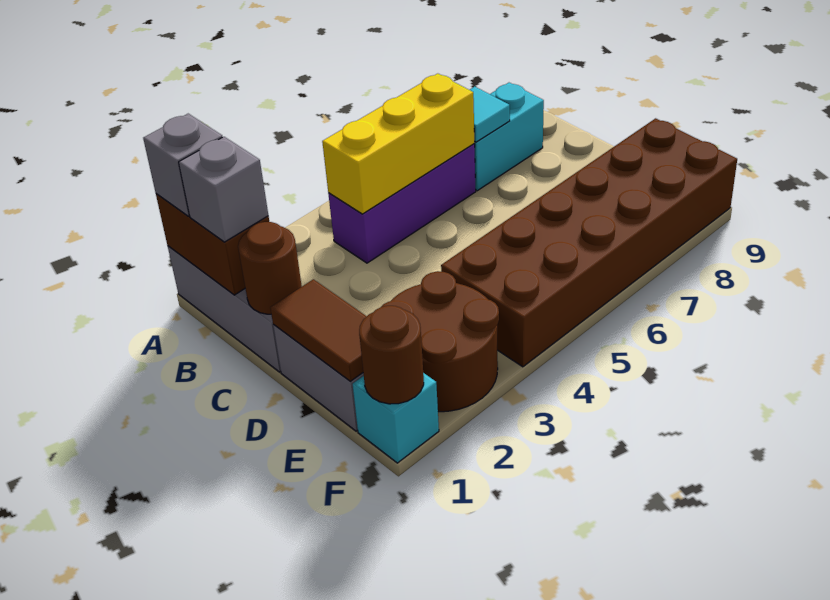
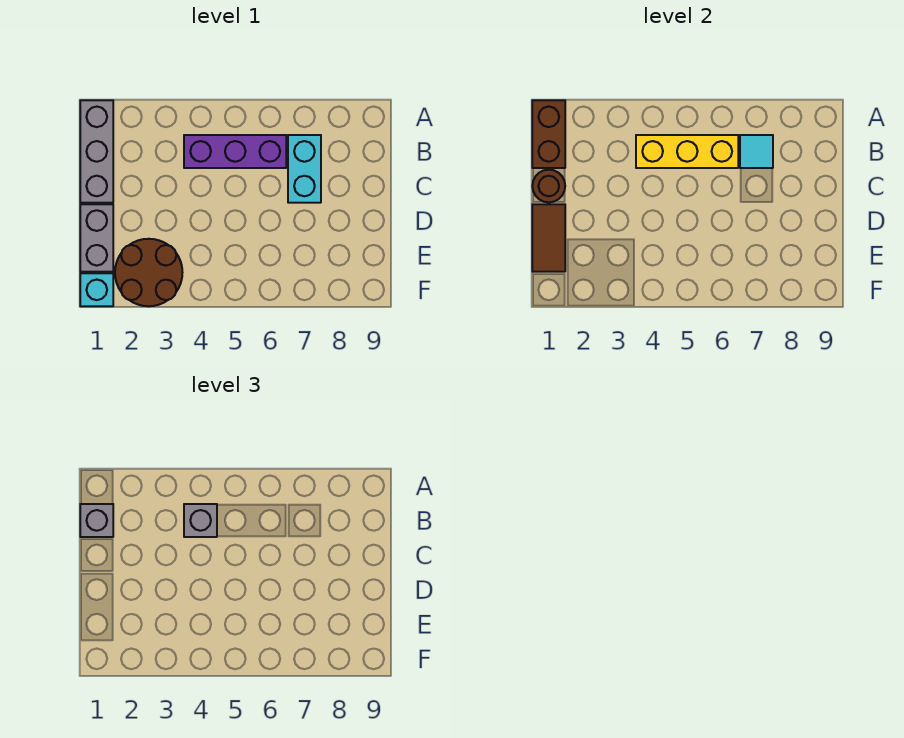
grey 1x1 brick [143,114,222,216] -> grey 1x1 brick moved to [184,504,217,537]
cyan 1x2 brick [474,83,544,191] -> cyan 1x2 brick turned to [288,135,321,203]
brown 2x6 brick [441,118,737,367] -> none
brown 1x1 round brick [359,306,424,404] -> none

